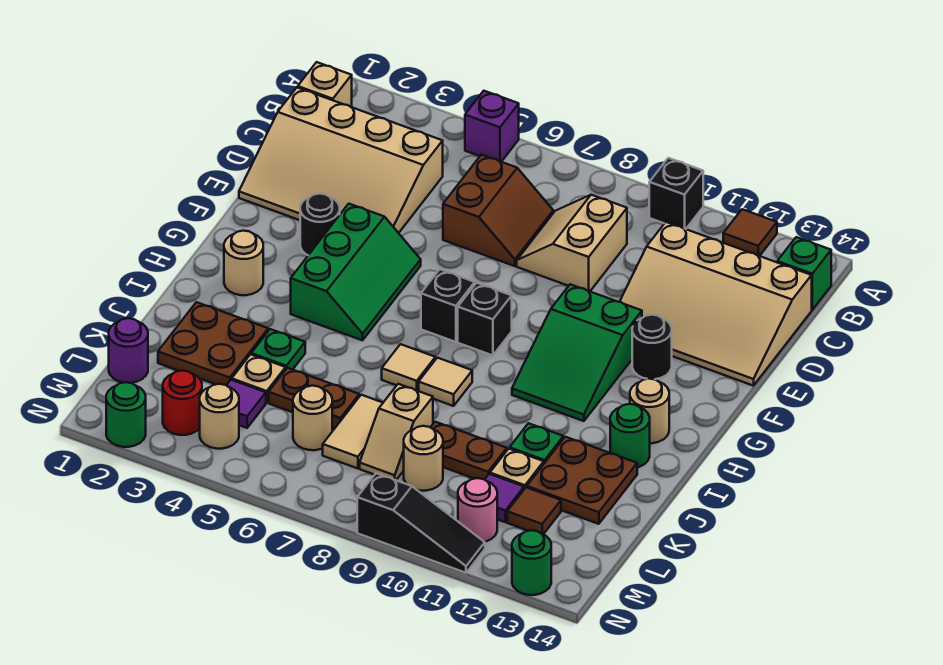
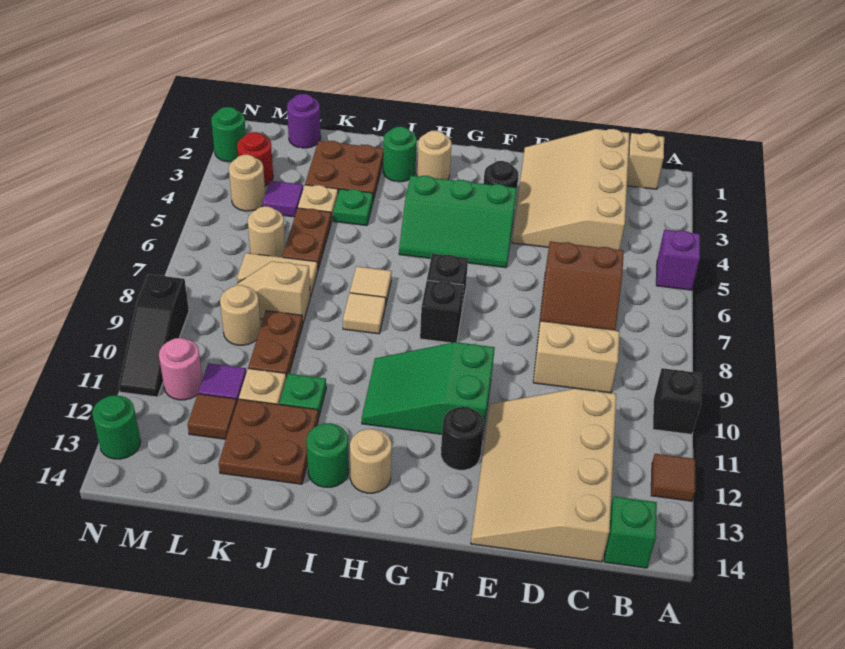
none -> green 1x1 round brick [383,127,417,182]

